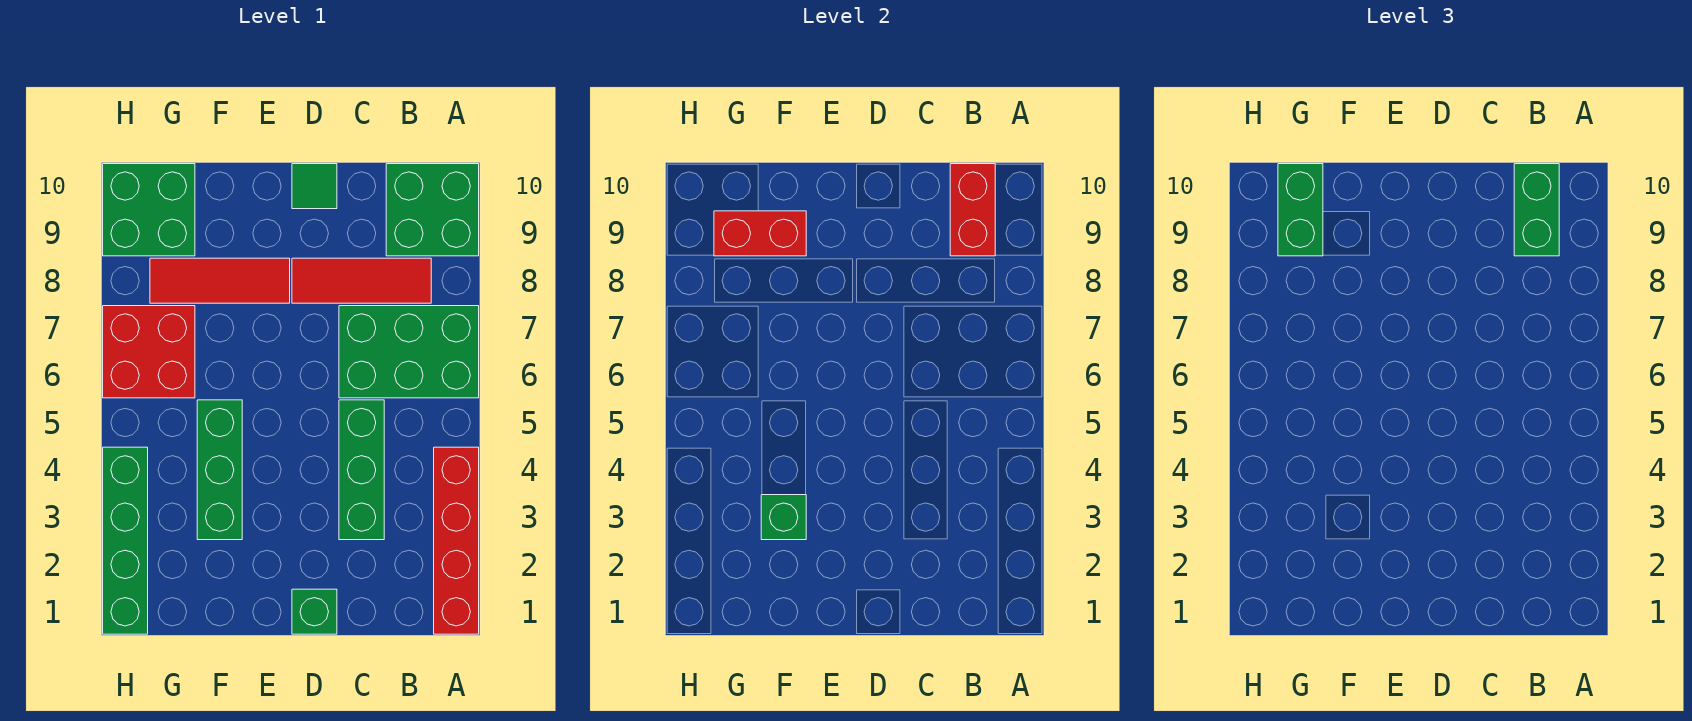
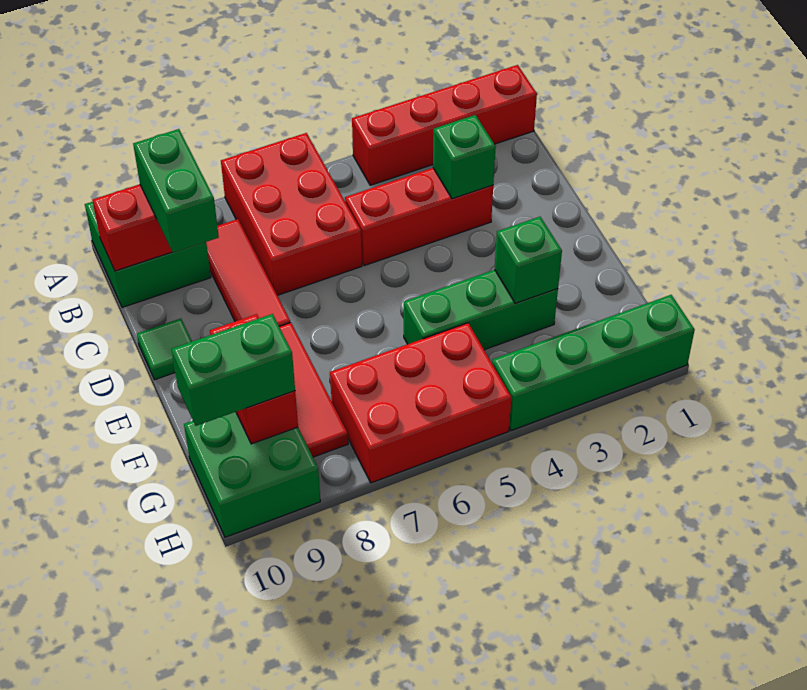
green 2x3 brick [339,306,479,398] -> red 2x3 brick [221,133,362,295]
green 1x2 brick [1514,164,1559,256] -> green 1x2 brick turned to [133,129,219,253]
green 1x3 brick [339,400,384,540] -> red 1x3 brick [345,168,493,266]
green 1x1 brick [292,589,337,634] -> green 1x1 brick moved to [433,115,496,199]
red 2x2 brick [103,306,195,398] -> red 2x3 brick [330,323,511,483]

